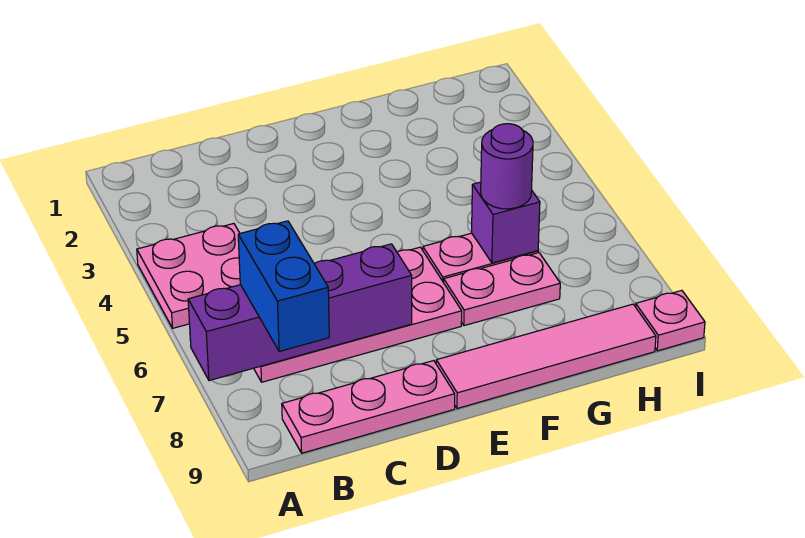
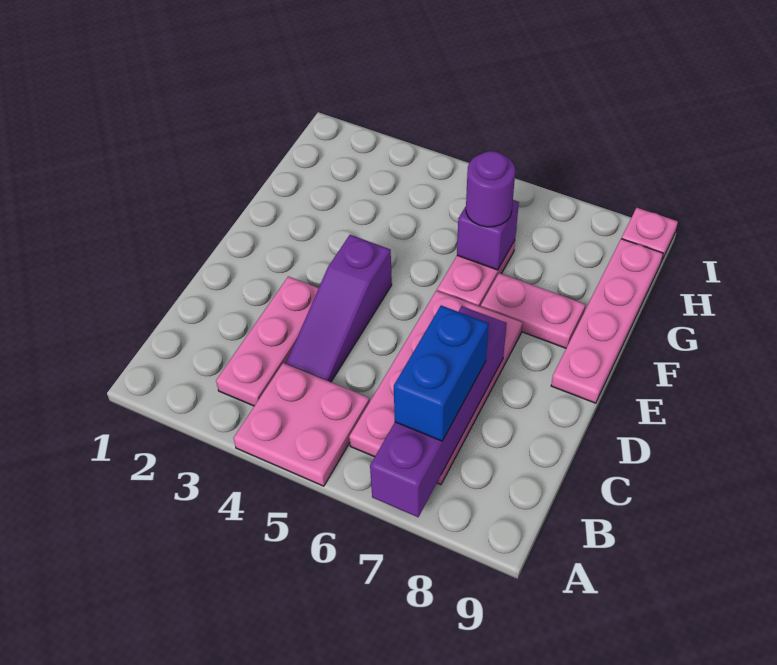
blue 1x2 brick [238,221,329,352] -> blue 1x2 brick turned to [394,306,489,441]
pink 1x3 plate [282,361,455,453] -> pink 1x3 plate moved to [216,276,319,406]
none -> purple 1x3 slope [286,235,392,382]
pink 1x4 tile [436,304,656,409] -> pink 1x4 plate [551,239,663,403]
pink 1x2 plate [444,253,560,326] -> pink 1x2 plate turned to [481,273,586,348]

